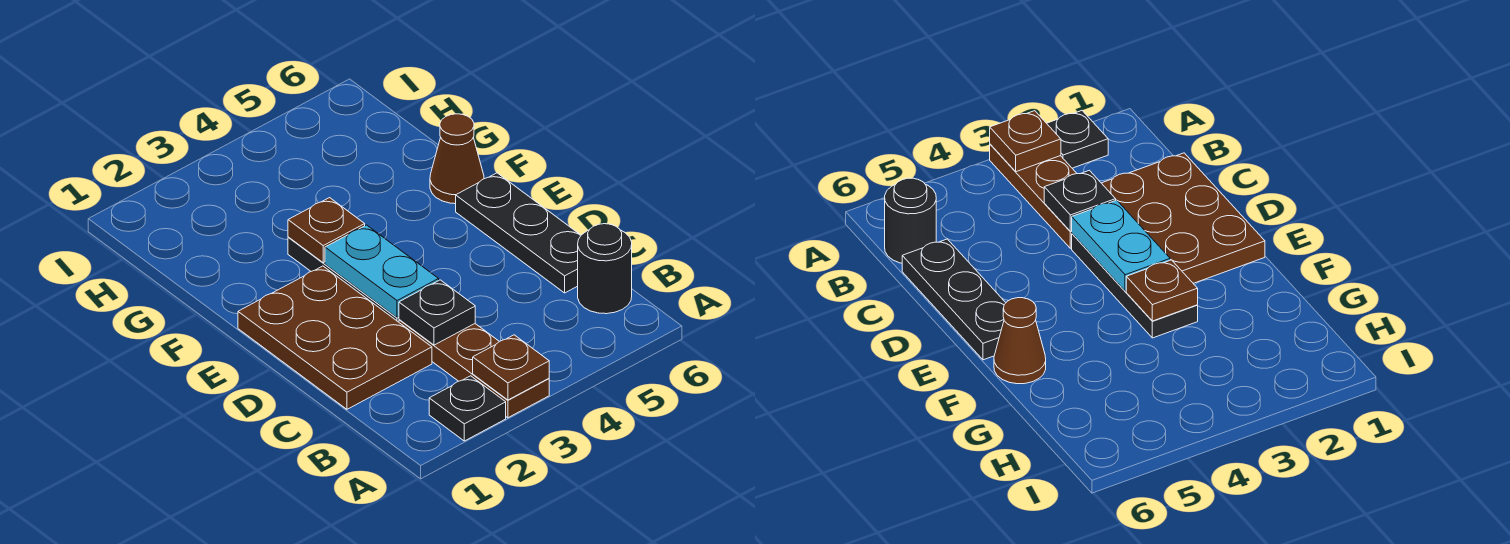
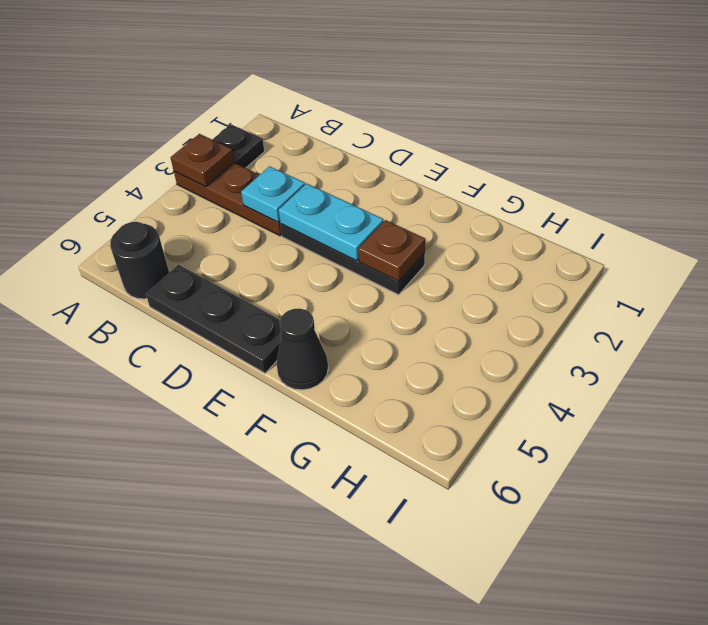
brown 2x3 plate [238,266,432,409] -> none
black 1x1 plate [399,280,475,345] -> cyan 1x1 plate [241,166,305,222]
brown 1x1 cone [430,114,484,204] -> black 1x1 cone [276,309,328,390]

